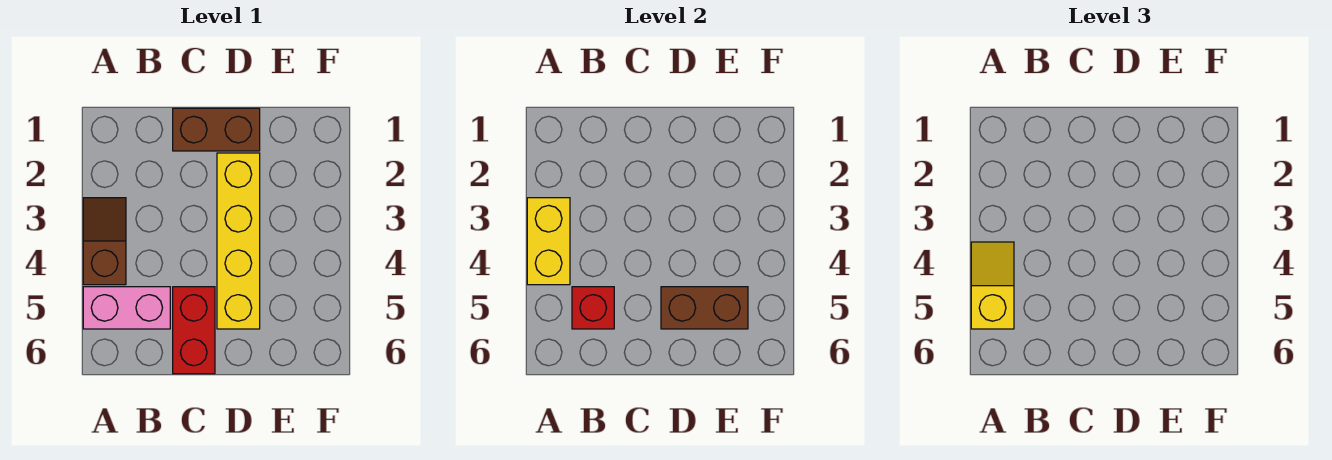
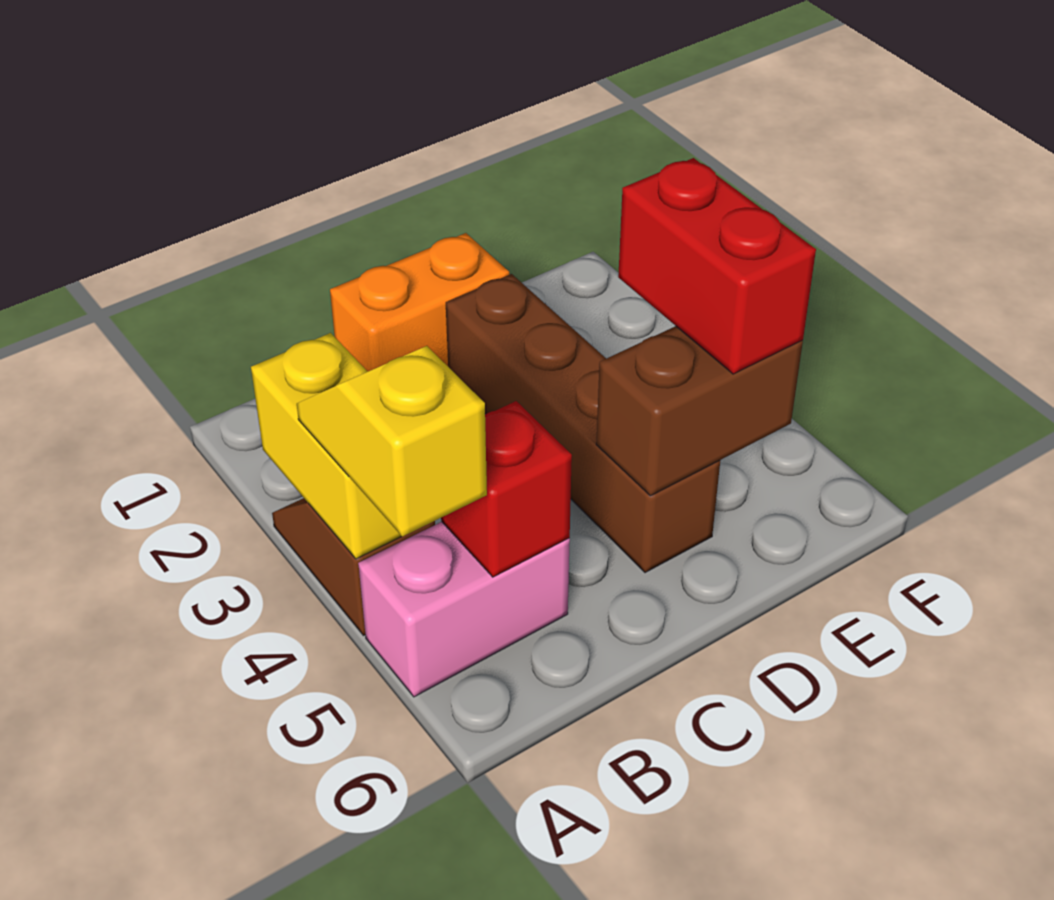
brown 1x2 brick [173,108,260,151] -> orange 1x2 brick [330,233,509,372]
red 1x2 brick [173,287,215,374] -> red 1x2 brick moved to [618,158,816,374]
yellow 1x4 brick [217,153,260,329] -> brown 1x4 brick [446,274,720,573]

